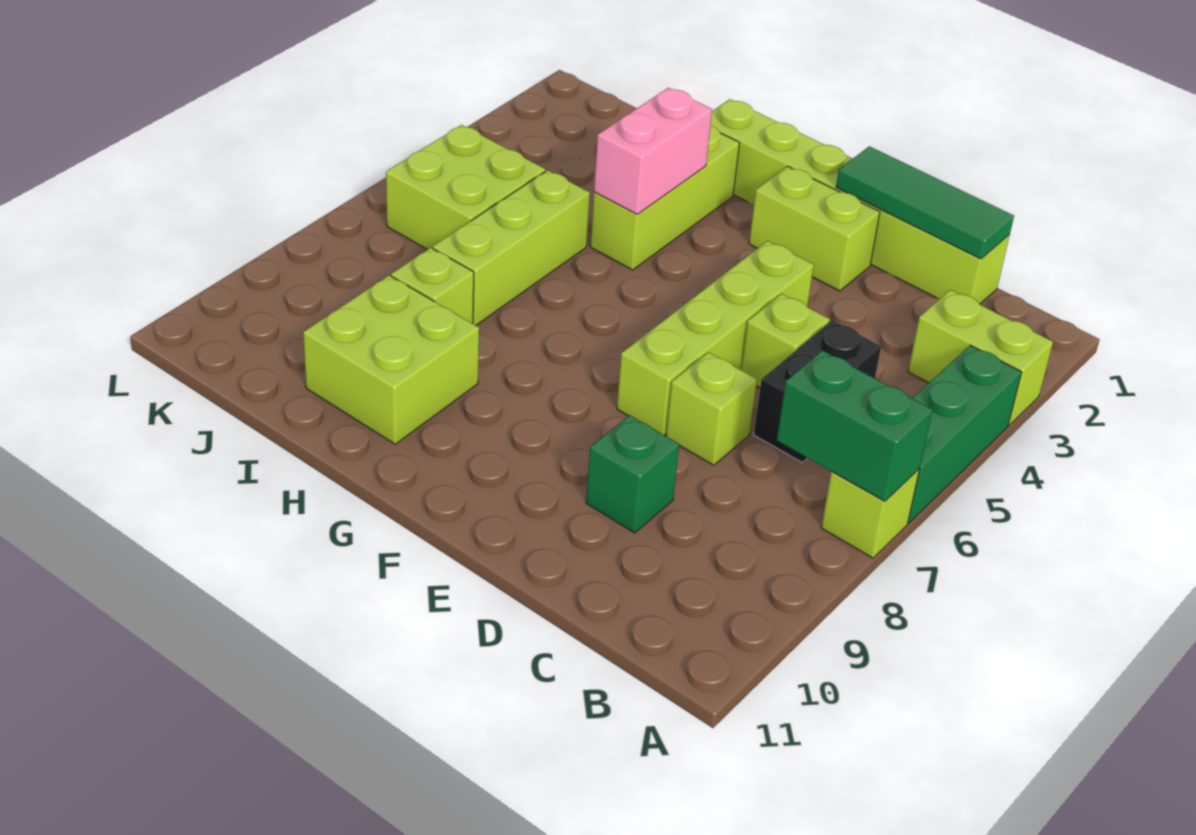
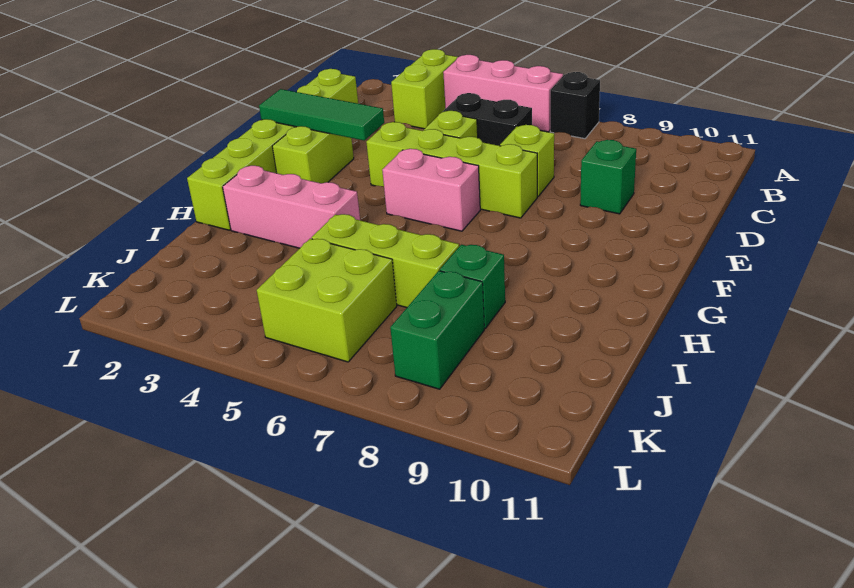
green 1x3 brick [908,345,1022,523] -> pink 1x3 brick [443,55,563,132]
lime 1x1 brick [821,470,919,558] -> black 1x1 brick [550,72,600,139]
green 1x2 brick [777,350,932,501] -> green 1x2 brick moved to [390,271,484,389]
green 1x3 tile [836,146,1014,259] -> green 1x3 tile turned to [259,89,384,140]
lime 1x3 brick [590,125,739,270] -> pink 1x3 brick [223,166,360,248]
pink 1x2 brick [594,88,712,214] -> pink 1x2 brick moved to [382,149,480,231]
lime 2x2 brick [303,275,479,444] -> none
lime 1x1 brick [391,248,474,324] -> green 1x1 brick [440,245,505,328]

